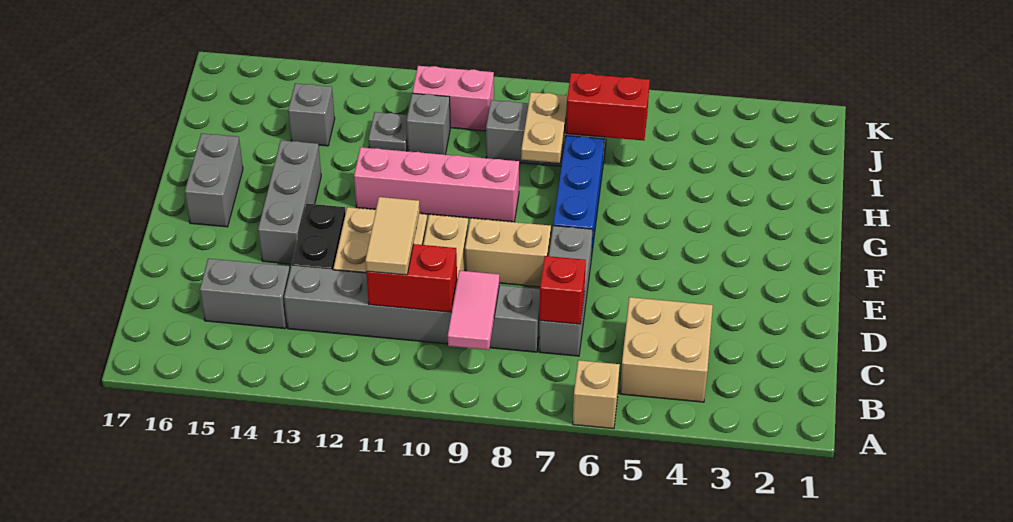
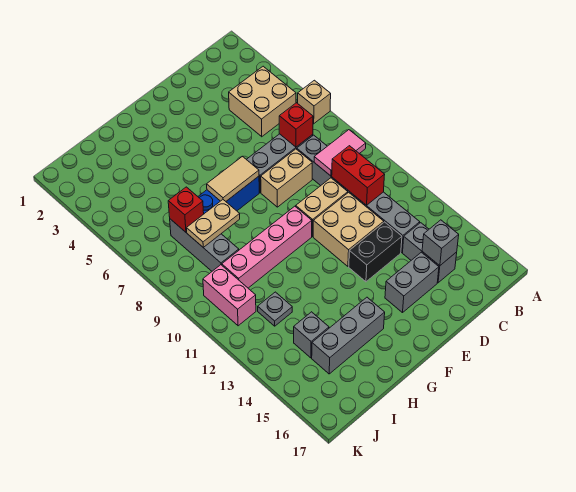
tan 1x2 tile [365,197,420,275] -> tan 1x2 tile moved to [207,156,259,201]
tan 1x2 brick [465,218,551,287] -> tan 1x2 brick turned to [261,149,312,207]
grey 1x3 brick [258,140,321,264] -> grey 1x3 brick moved to [312,297,385,374]
grey 1x2 brick [185,133,243,227] -> grey 1x2 brick moved to [385,252,439,313]
pink 1x4 brick [354,147,519,222] -> pink 1x4 brick turned to [222,206,312,288]
red 1x2 brick [566,73,650,141] -> red 1x1 brick [168,187,204,232]
grey 1x1 brick [407,93,450,155] -> grey 1x1 brick moved to [422,220,459,266]

